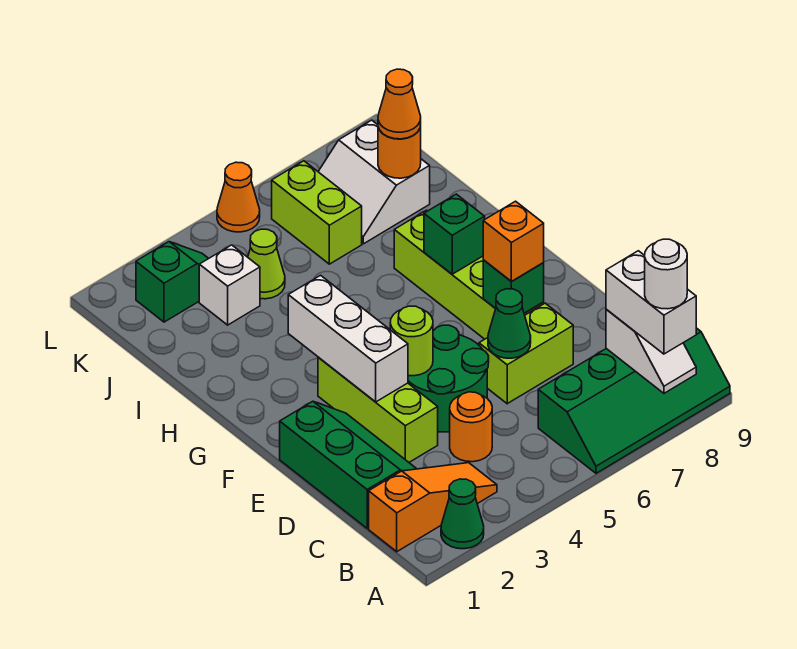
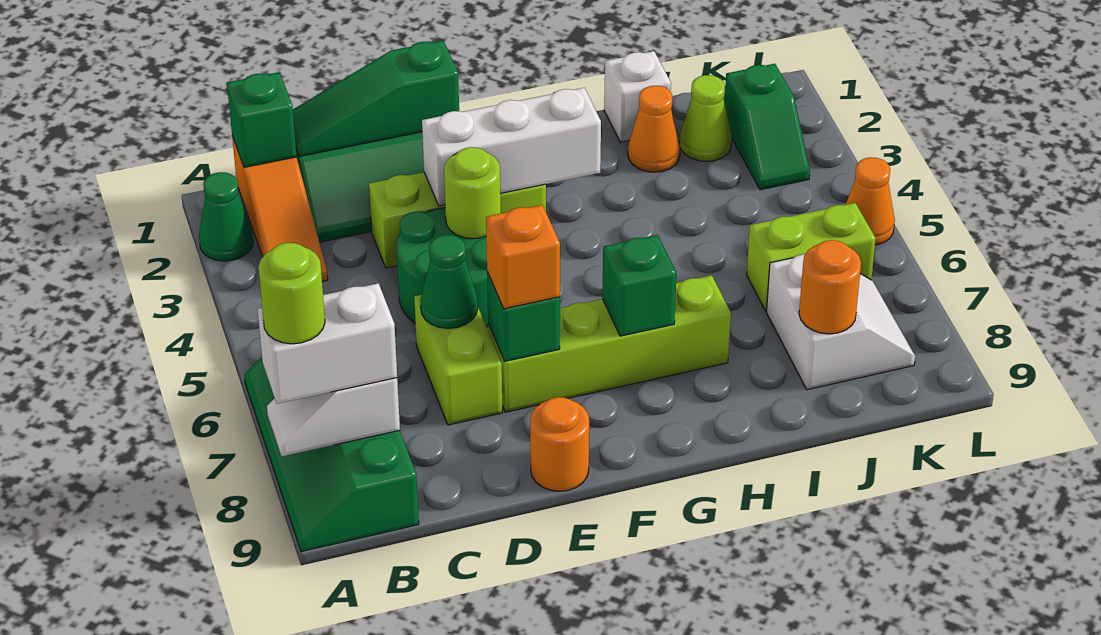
white 1x1 round brick [645,239,687,309] -> lime 1x1 round brick [258,243,325,344]
none -> green 1x1 brick [227,72,297,167]
none -> green 1x3 slope [293,41,459,156]
orange 1x1 round brick [450,392,492,462] -> orange 1x1 round brick moved to [530,397,589,491]
white 1x1 brick [199,245,260,325] -> white 1x1 brick moved to [604,51,671,142]
lime 1x1 cone [248,229,285,299] -> lime 1x1 cone moved to [680,75,732,162]
white 2x2 slope [318,120,430,244] -> white 2x2 slope turned to [766,254,915,390]
orange 1x1 cone [378,69,421,139] -> orange 1x1 cone moved to [628,86,680,172]

